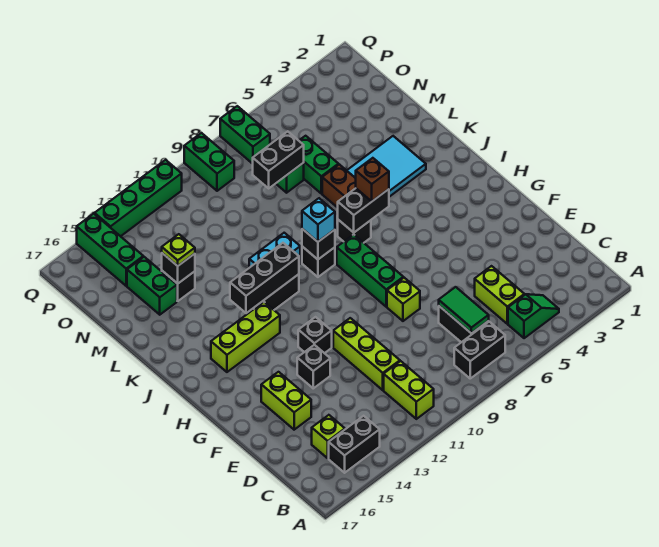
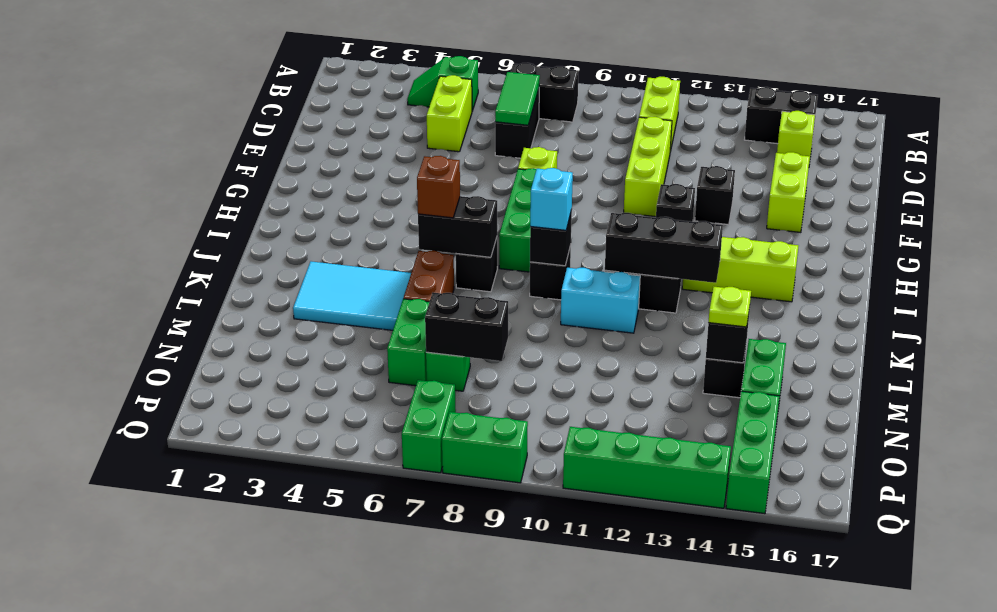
green 1x2 brick [184,133,234,191] -> green 1x2 brick turned to [442,412,528,483]

